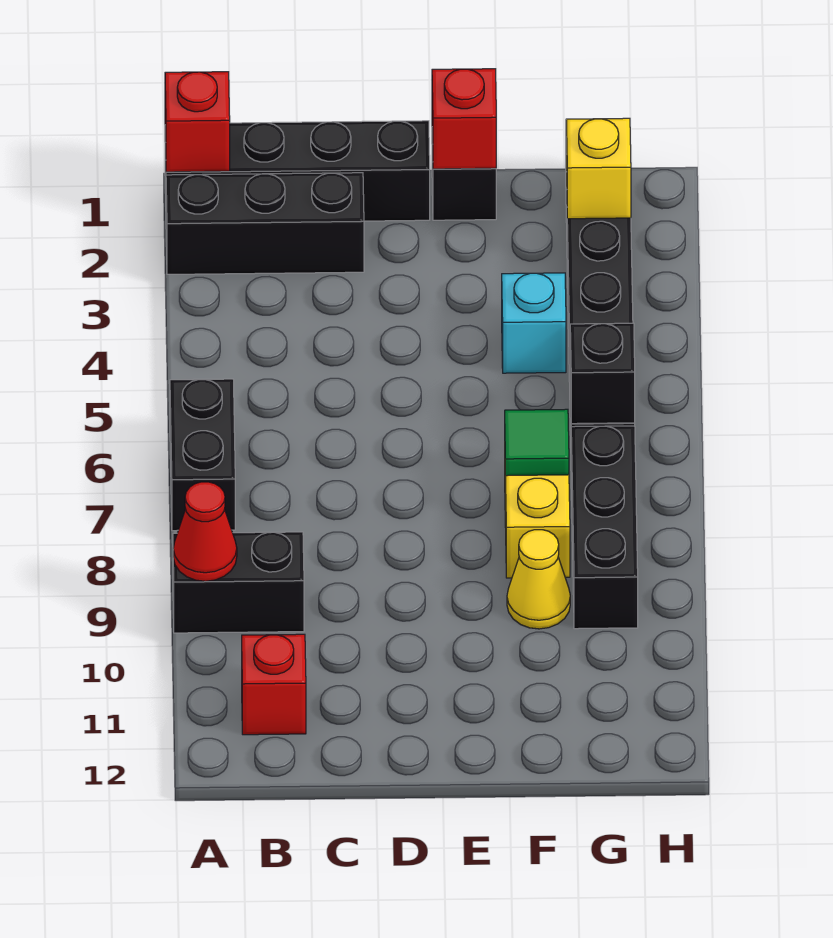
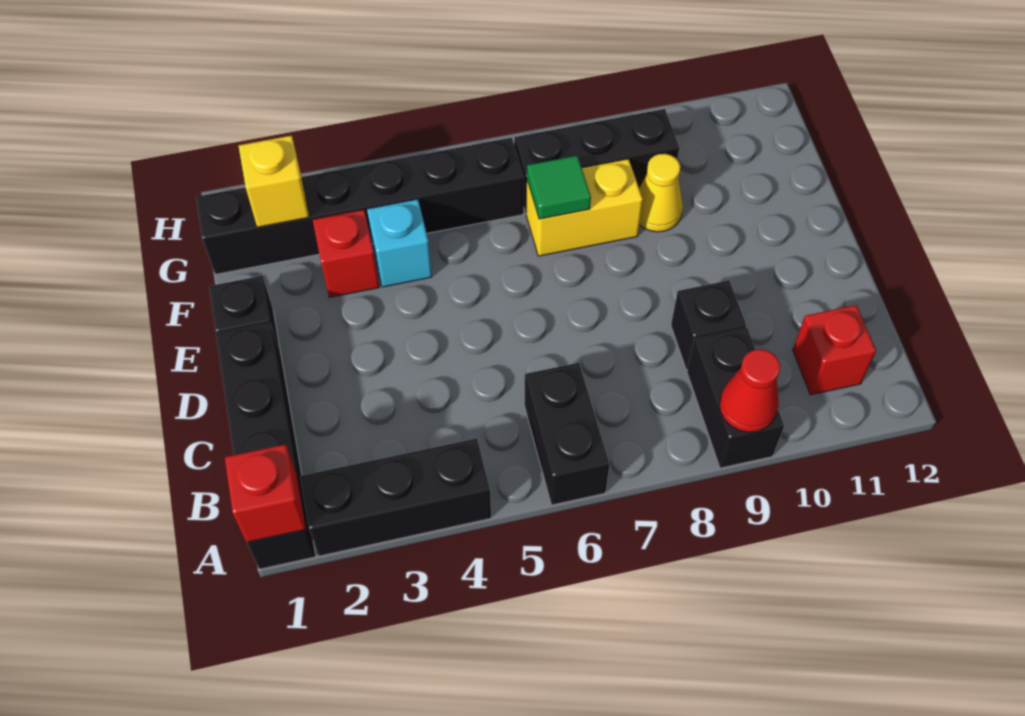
black 1x3 brick [166,173,364,274] -> black 1x3 brick turned to [300,438,491,556]
black 1x2 brick [170,379,235,531] -> black 1x2 brick turned to [525,363,609,505]
red 1x1 brick [432,69,496,169] -> red 1x1 brick moved to [313,210,379,298]
black 1x1 brick [570,323,635,424] -> black 1x1 brick moved to [671,280,746,370]

